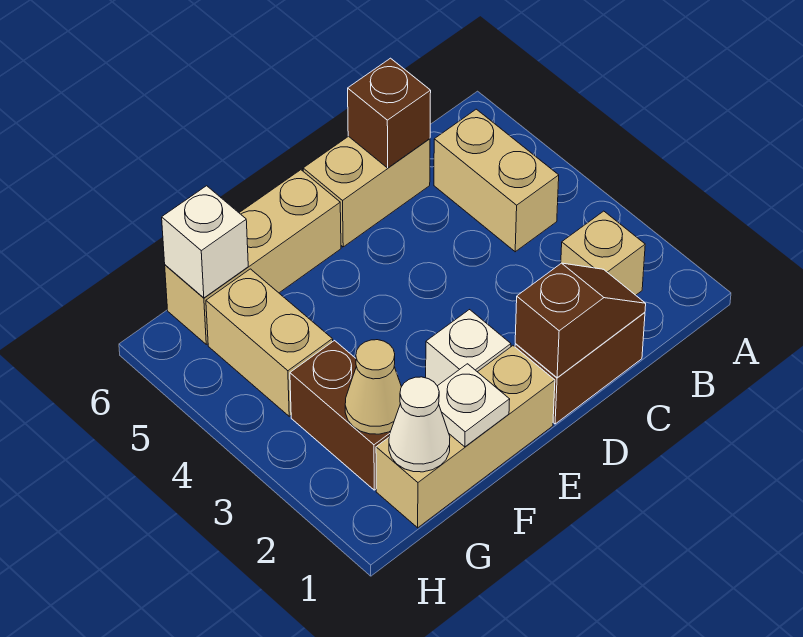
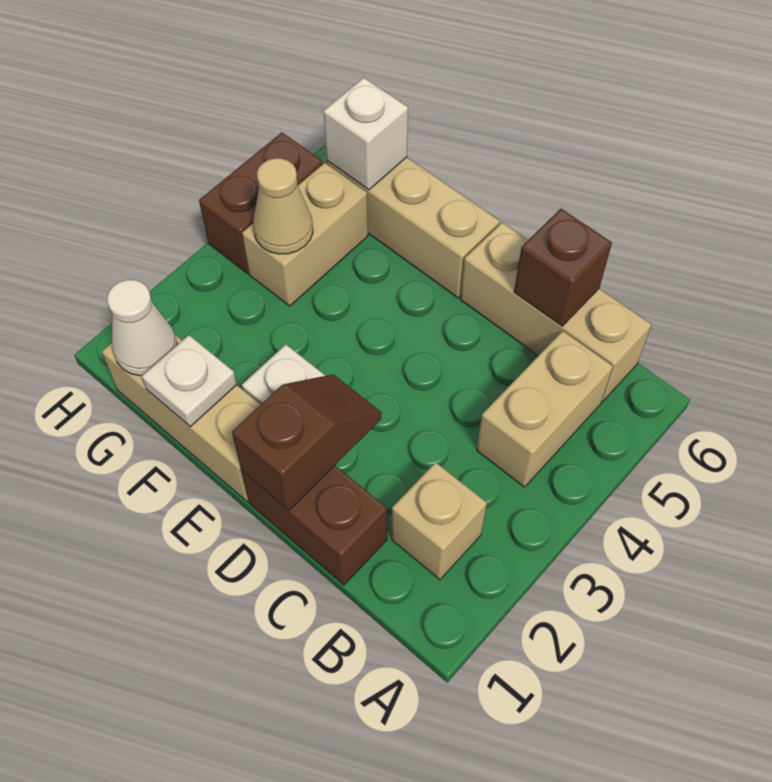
brown 1x2 slope [515,263,646,378] -> brown 1x2 slope turned to [232,374,381,510]
tan 1x2 brick [303,136,430,247] -> tan 1x3 brick [460,222,652,402]
brown 1x2 brick [290,341,391,490] -> brown 1x2 brick moved to [199,133,323,273]
tan 1x1 cone [345,340,401,434] -> tan 1x1 cone moved to [253,158,313,254]

